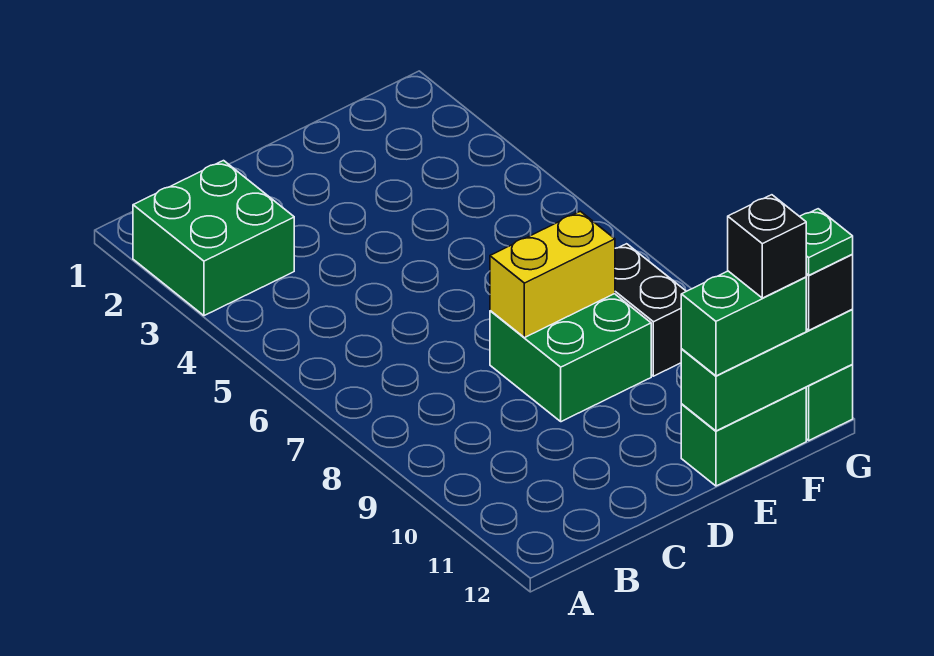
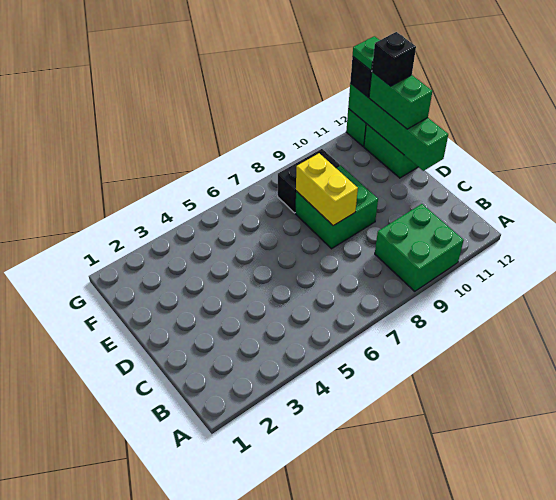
green 2x2 brick [133,161,294,316] -> green 2x2 brick moved to [375,204,464,291]
green 1x3 brick [681,310,853,431] -> green 1x4 brick [348,83,448,171]

